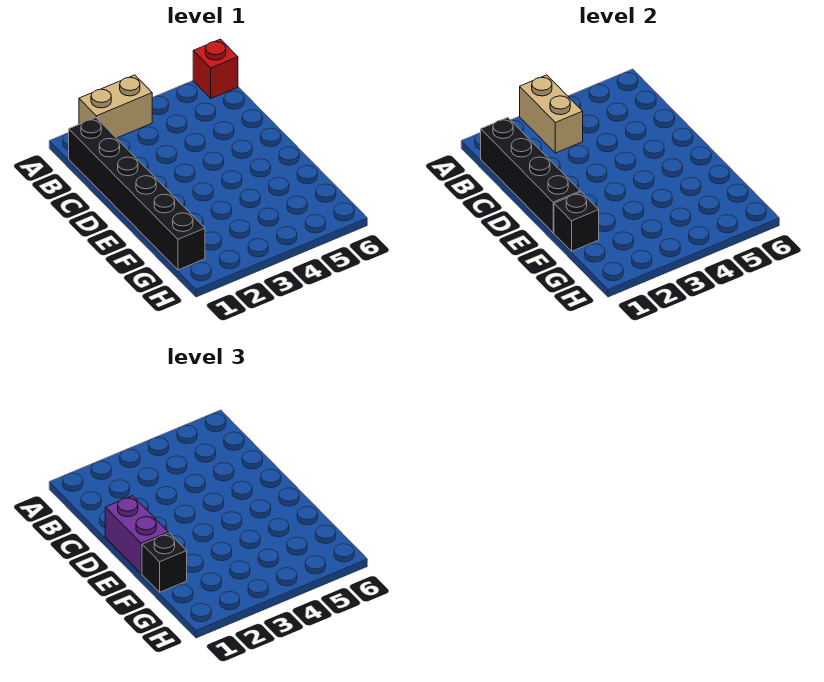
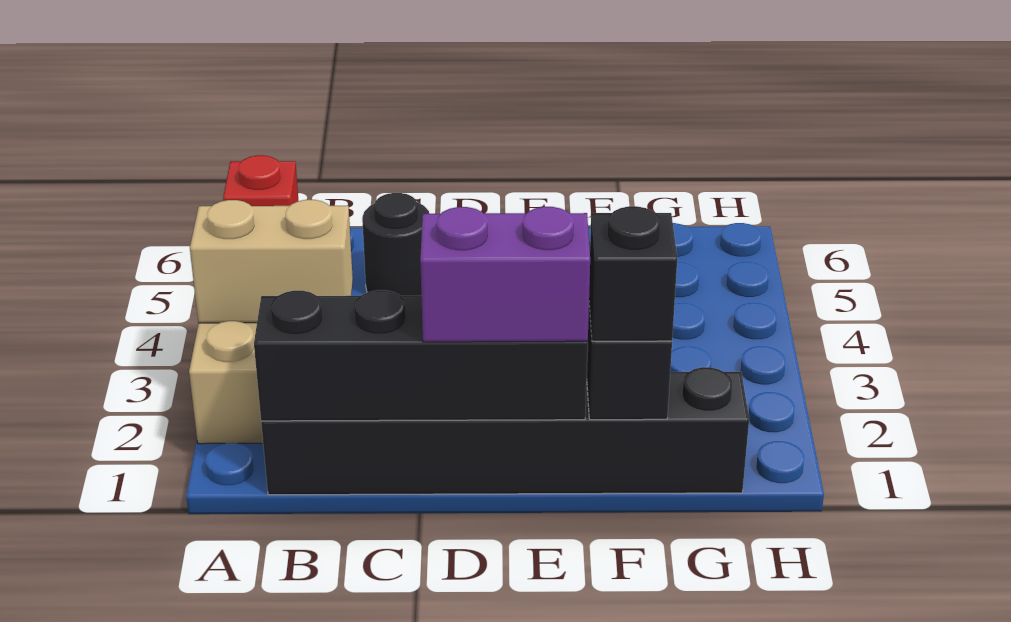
none -> black 1x1 round brick [362,193,429,296]

